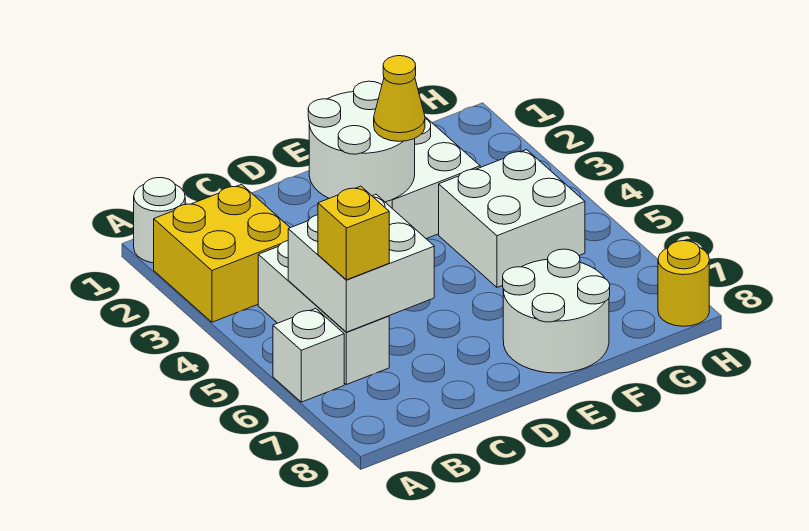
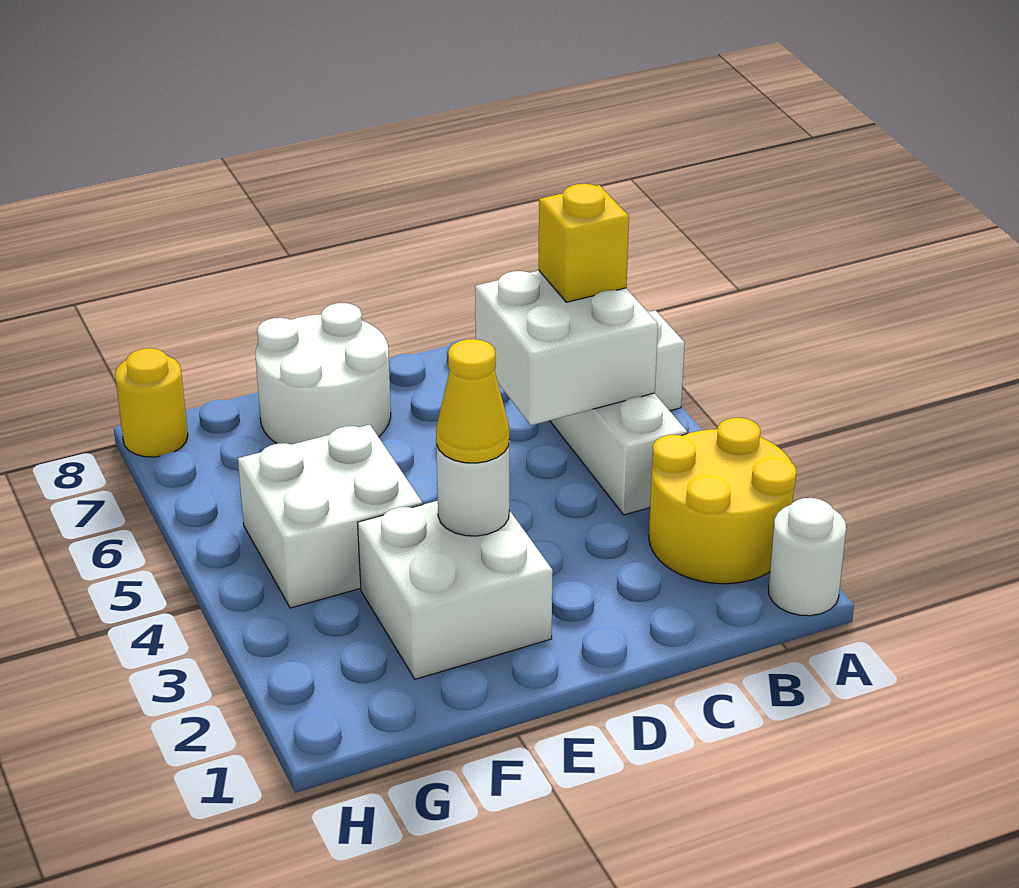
yellow 2x2 brick [154,184,290,322] -> yellow 2x2 round brick [649,418,796,584]
white 2x2 round brick [308,81,415,202] -> white 1x1 round brick [436,445,509,536]

